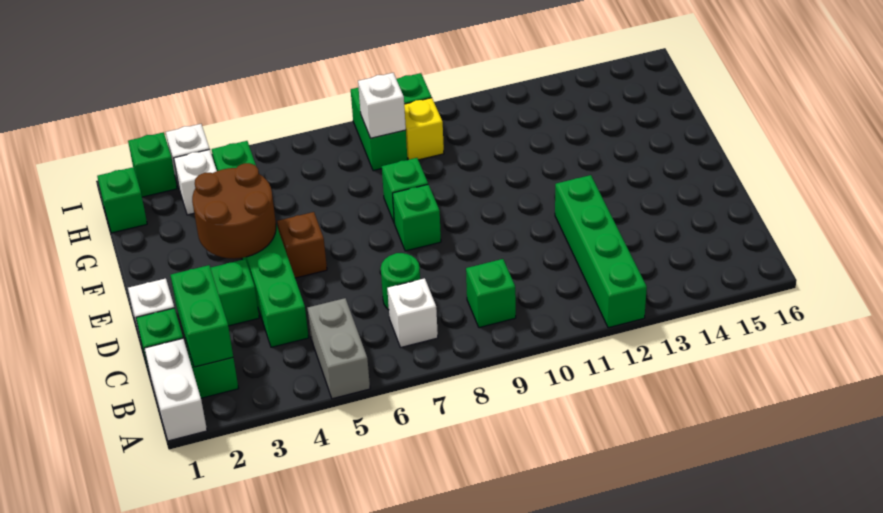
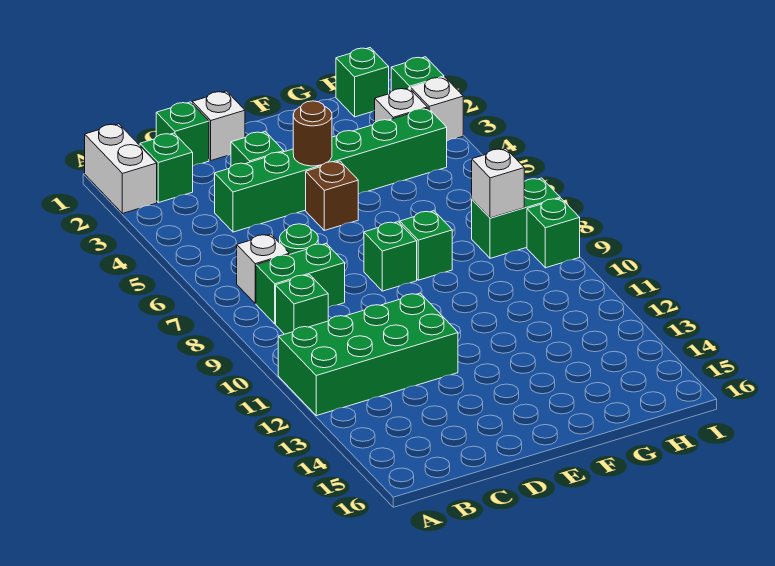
white 1x2 brick [144,339,207,441] -> white 1x2 brick turned to [85,124,157,214]
grey 1x2 brick [308,298,370,399] -> none
green 1x4 brick [555,175,647,328] -> green 2x4 brick [278,293,458,416]
green 1x2 brick [170,265,233,367] -> green 1x2 brick moved to [256,244,345,324]
brown 2x2 round brick [192,163,276,259] -> brown 1x1 round brick [293,101,332,166]
yellow 1x1 brick [404,98,444,160] -> none

